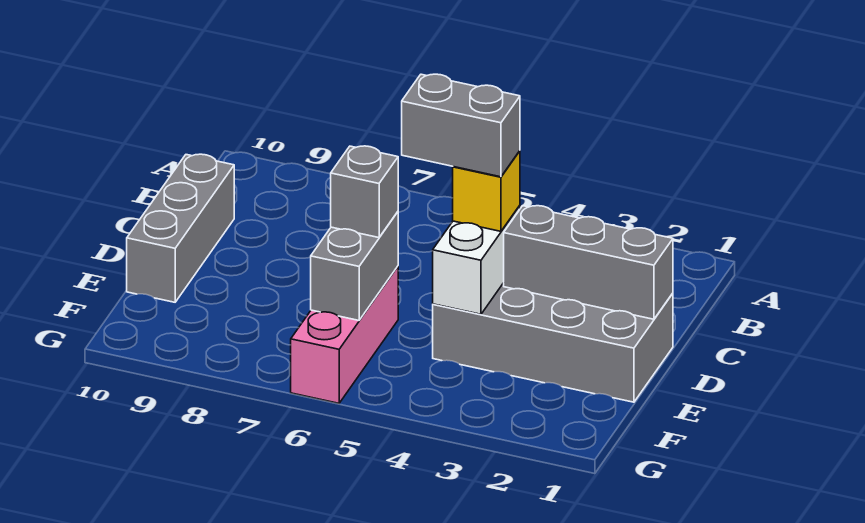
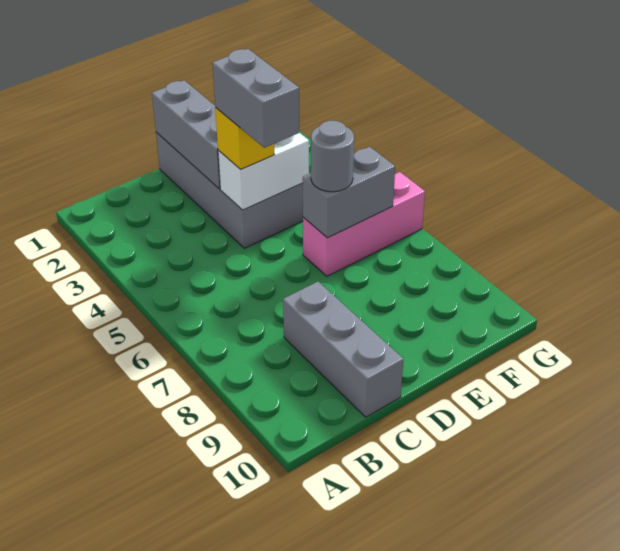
grey 1x3 brick [127,154,234,302] -> grey 1x3 brick turned to [283,282,403,417]
grey 1x1 brick [331,146,398,238] -> grey 1x1 round brick [311,121,354,192]

